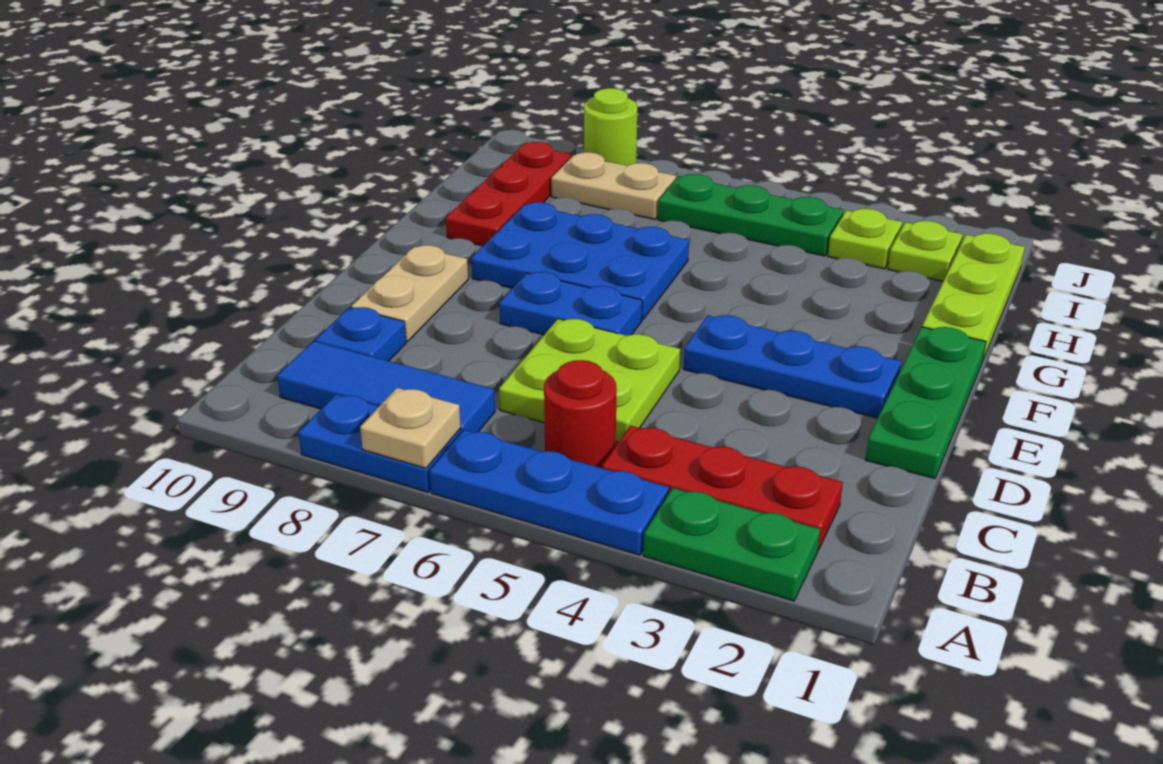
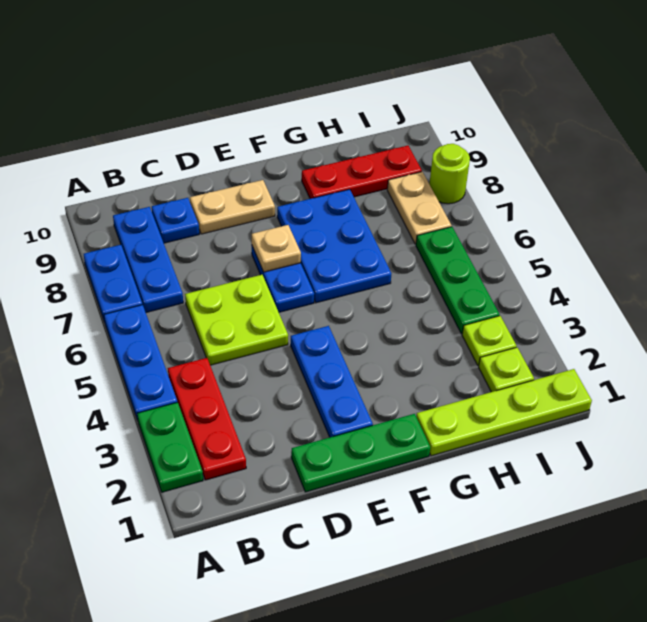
tan 1x1 plate [360,388,461,468] -> tan 1x1 plate moved to [252,225,301,272]
red 1x1 round brick [544,360,617,468] -> none
blue 1x3 tile [277,341,495,432] -> blue 1x3 plate [113,207,183,312]
lime 1x3 plate [922,233,1025,360] -> lime 1x4 plate [416,369,592,456]

